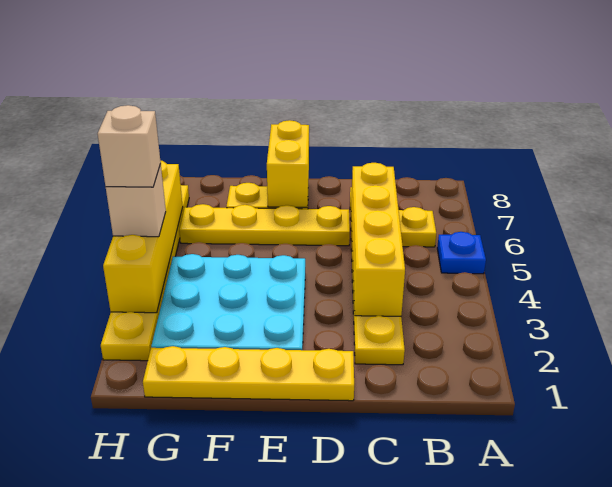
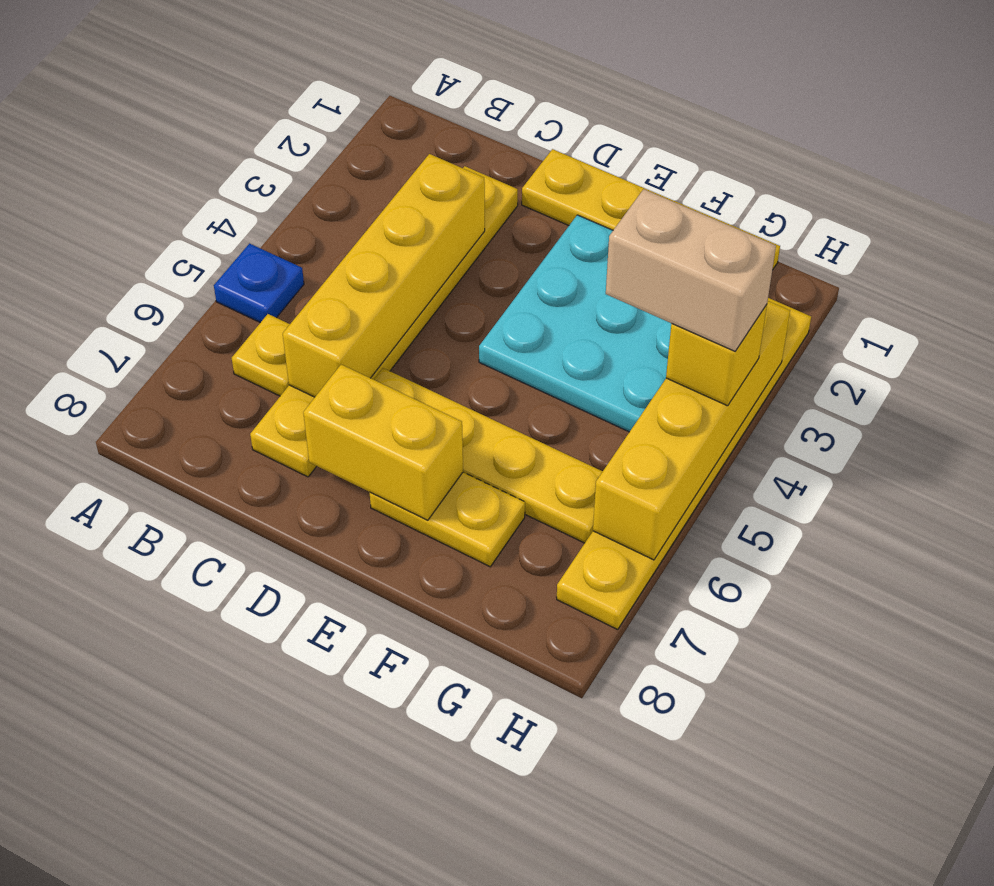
yellow 1x2 brick [267,120,309,207] -> yellow 1x2 brick turned to [303,365,463,521]
tan 1x1 brick [106,164,166,237] -> yellow 1x1 brick [666,305,767,406]
tan 1x1 brick [98,105,161,187] -> tan 1x2 brick [606,189,776,351]

